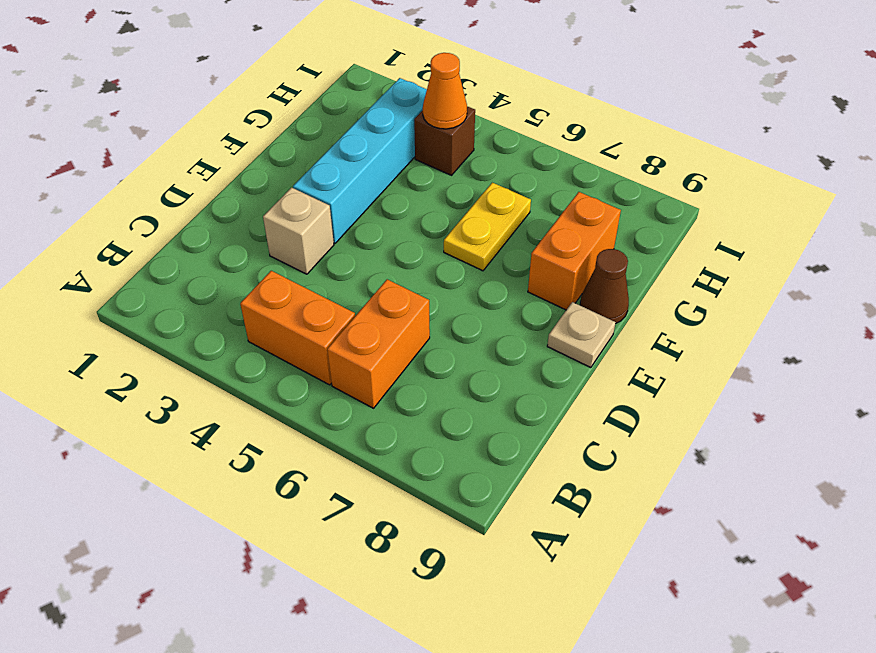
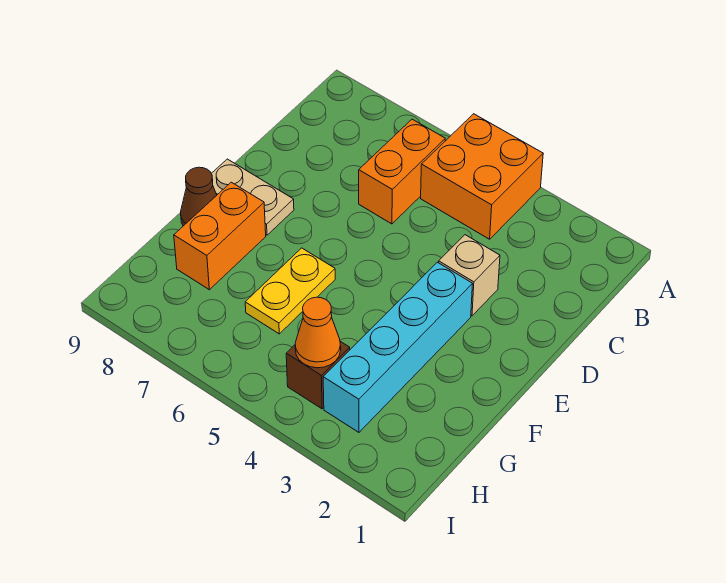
orange 1x2 brick [240,271,355,385] -> orange 2x2 brick [421,114,543,239]
tan 1x1 plate [547,302,616,368] -> tan 1x2 plate [211,159,294,235]

